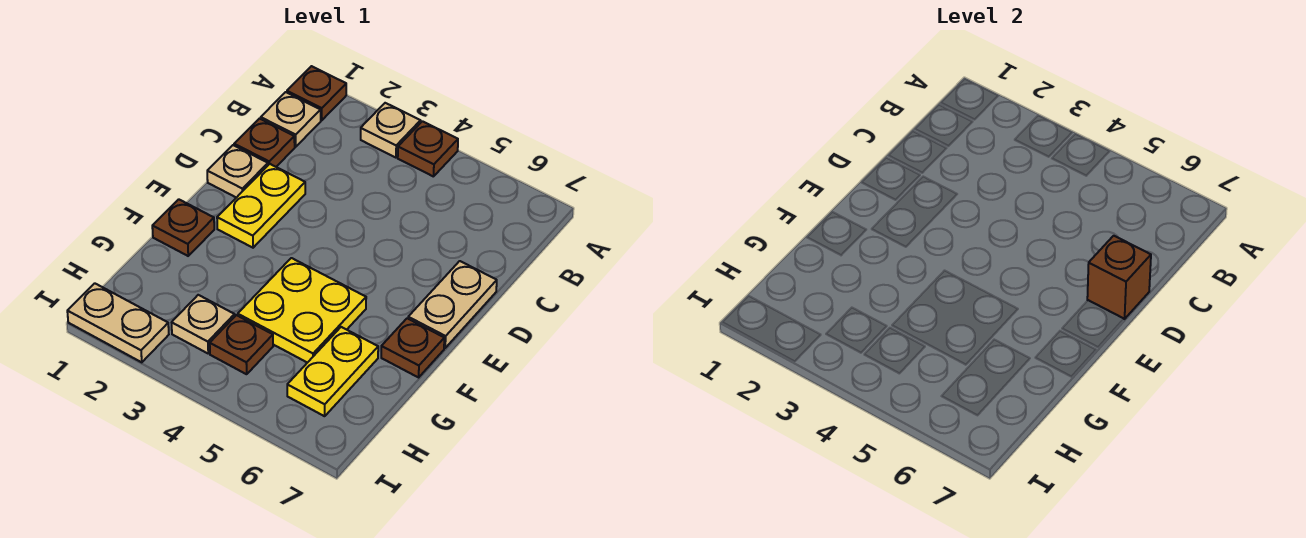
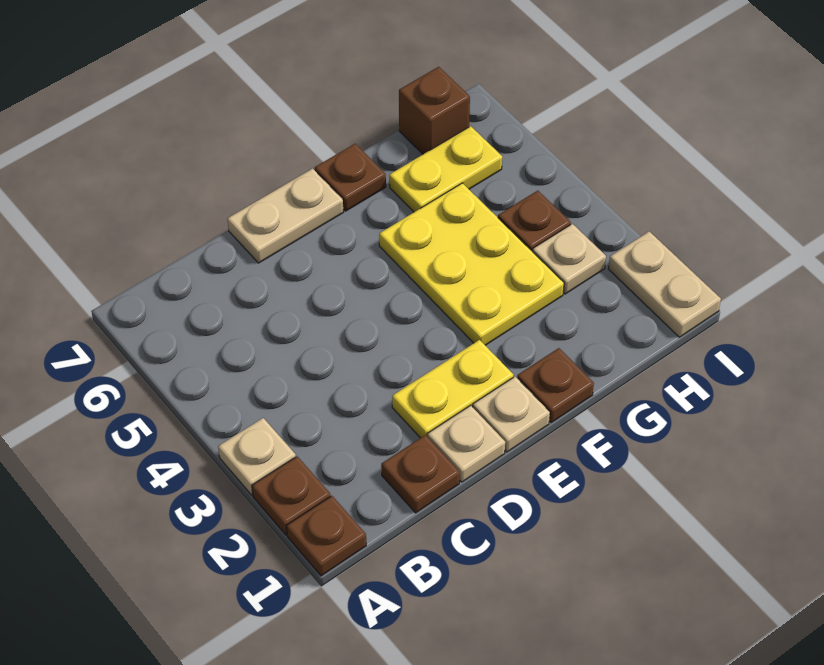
brown 1x1 plate [398,121,458,177] -> brown 1x1 plate moved to [252,456,331,535]
tan 1x1 plate [261,92,321,147] -> tan 1x1 plate moved to [473,377,550,452]
brown 1x1 brick [1087,236,1151,319] -> brown 1x1 brick moved to [399,67,470,154]
yellow 2x2 plate [238,258,366,363] -> yellow 2x3 plate [379,183,564,345]

